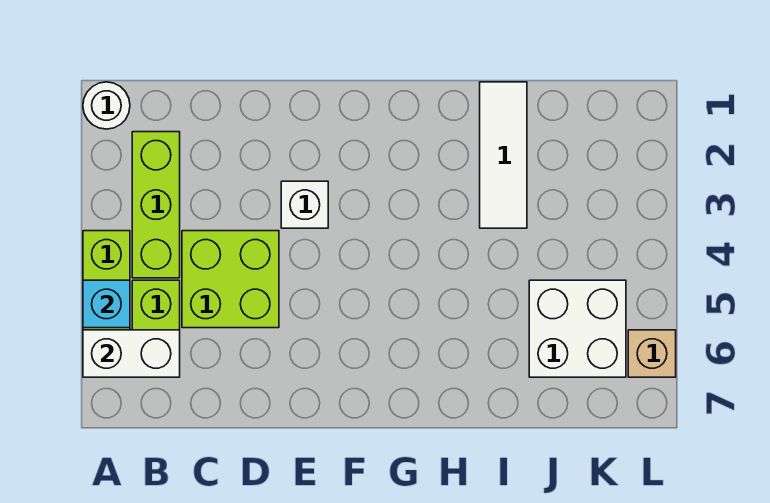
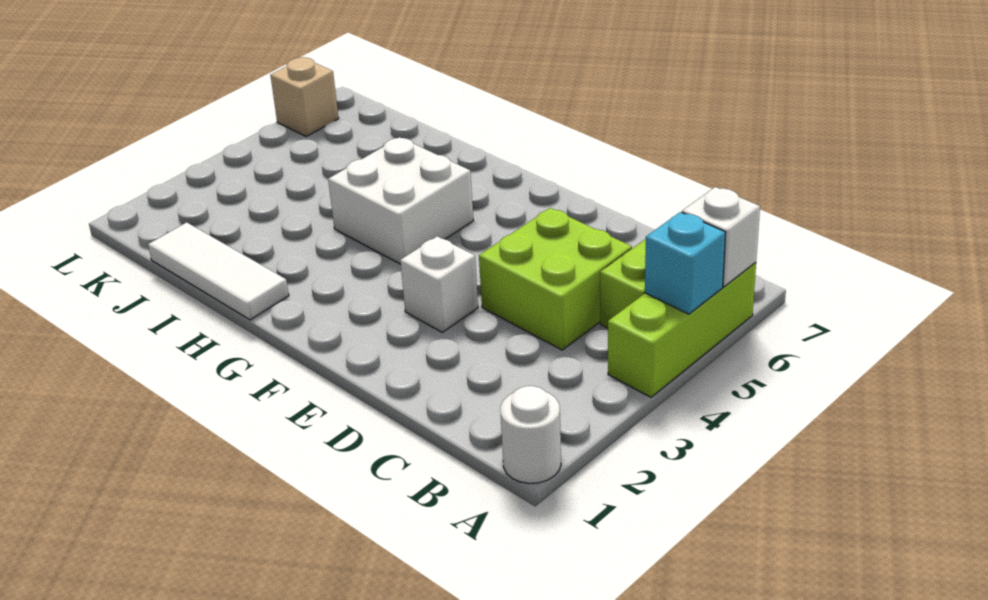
white 1x2 brick [83,330,180,377] -> white 1x1 brick [682,187,760,287]
lime 1x3 brick [132,132,180,278] -> none
white 1x3 tile [480,82,527,228] -> white 1x3 tile turned to [148,222,289,320]
white 2x2 brick [529,280,626,377] -> white 2x2 brick moved to [328,137,473,264]

